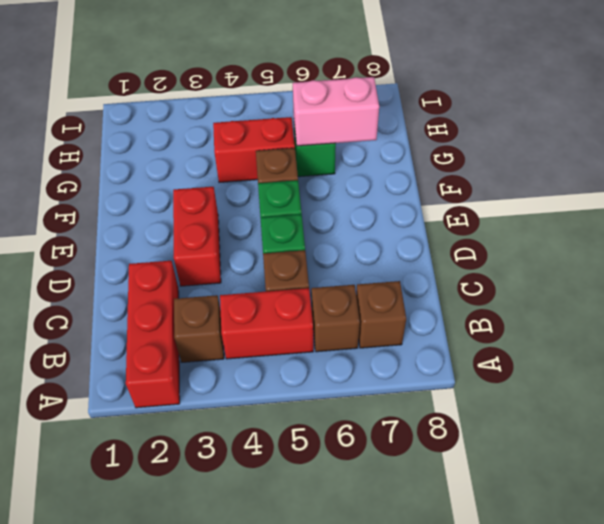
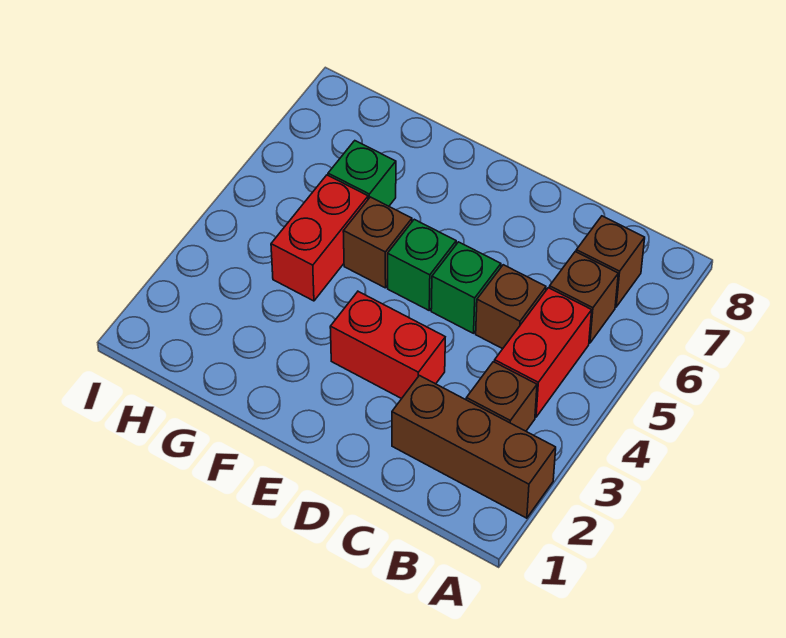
red 1x3 brick [126,261,180,408] -> brown 1x3 brick [392,376,556,518]
pink 1x2 brick [293,77,379,146] -> none

